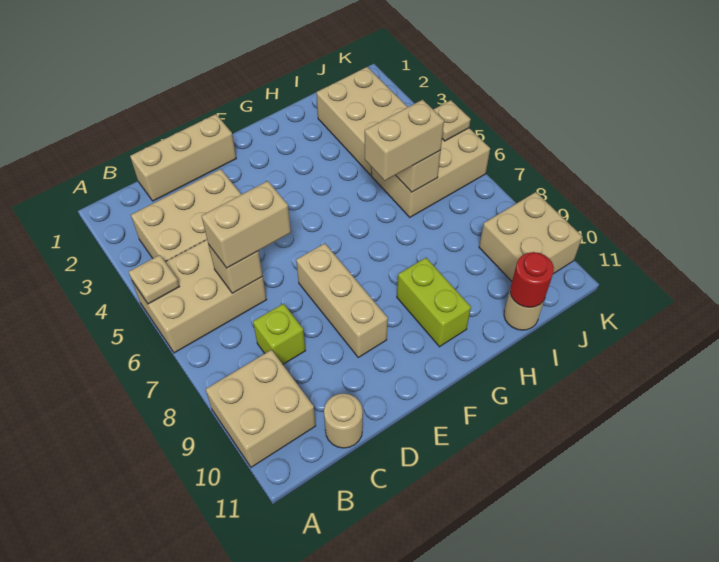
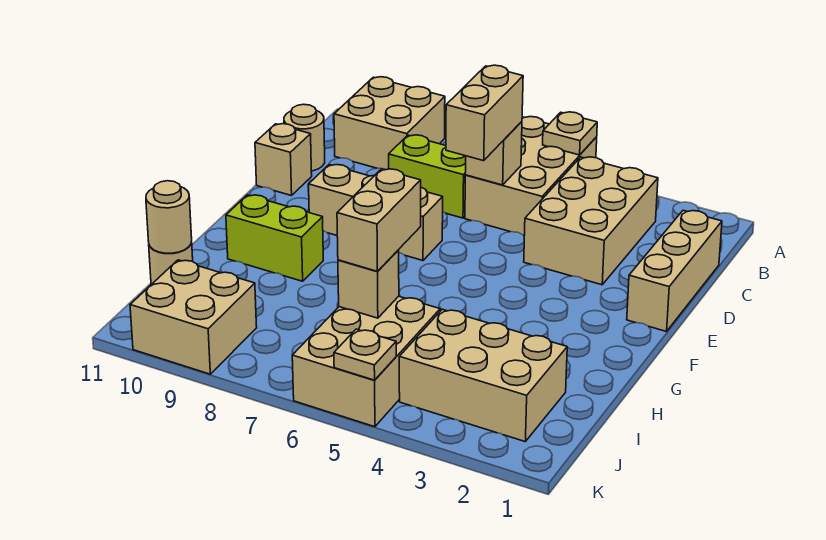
lime 1x1 brick [253,304,306,364] -> lime 1x2 brick [389,135,466,218]
none -> tan 1x1 brick [255,124,312,196]
red 1x1 round brick [510,252,554,307] -> tan 1x1 round brick [146,181,192,253]

